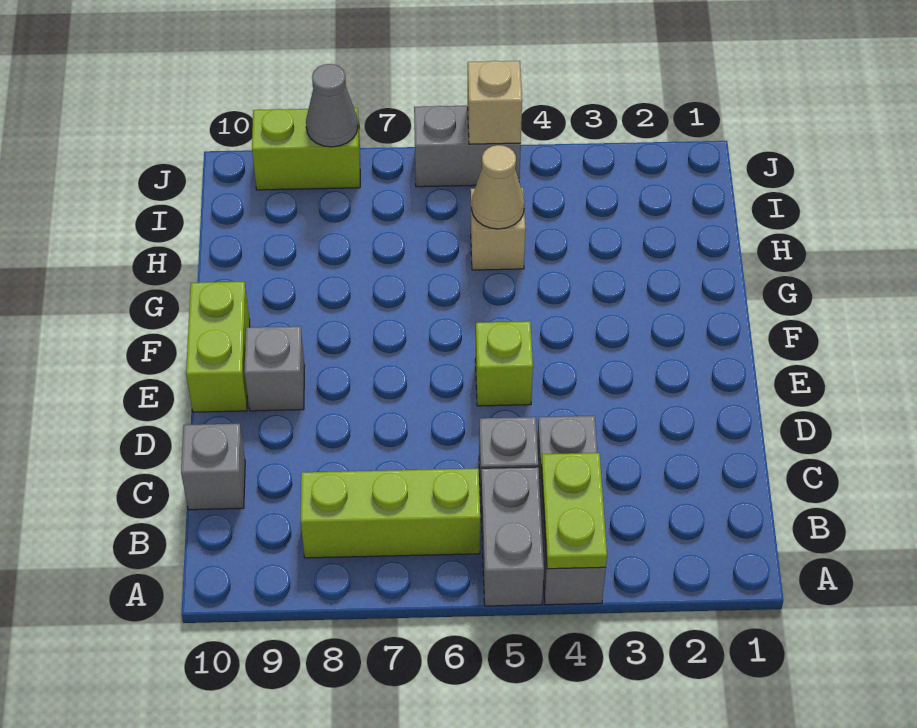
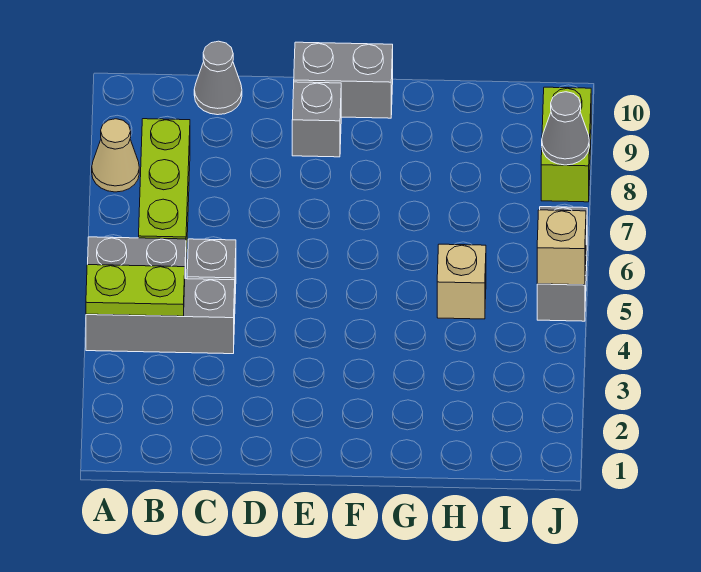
grey 1x1 brick [181,424,245,510] -> grey 1x1 cone [194,41,242,115]
lime 1x1 brick [475,321,533,406] -> none
lime 1x2 brick [186,282,250,412] -> grey 1x2 brick [294,42,393,118]
tan 1x1 cone [472,145,525,229] -> tan 1x1 cone moved to [92,119,139,192]

